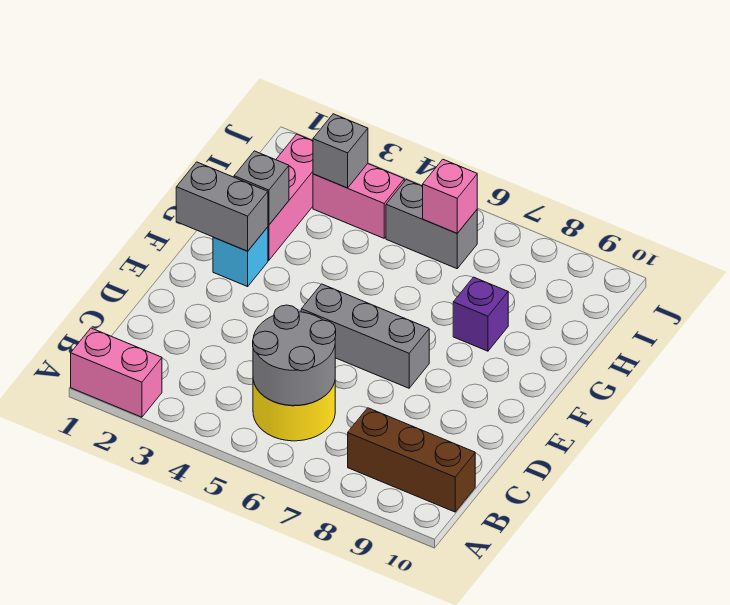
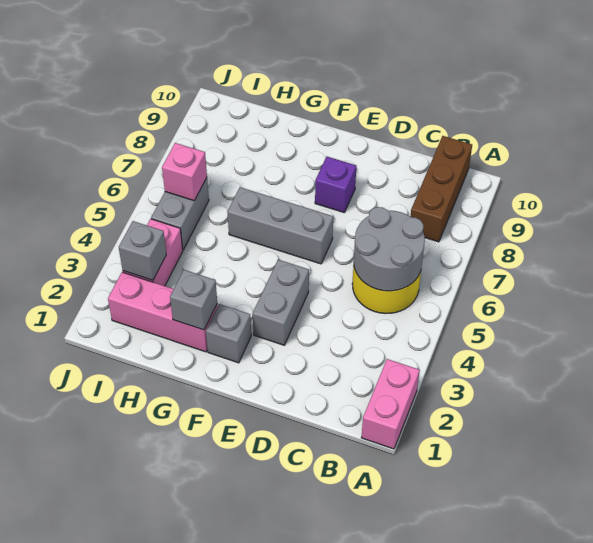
grey 1x3 brick [301,284,429,388] -> grey 1x3 brick turned to [228,187,333,264]
grey 1x2 brick [176,162,268,251] -> grey 1x2 brick moved to [253,260,309,345]
cyan 1x1 brick [213,227,268,287] -> grey 1x1 brick [206,304,251,363]
purple 1x1 brick [453,277,508,351] -> purple 1x1 brick moved to [315,157,356,212]

